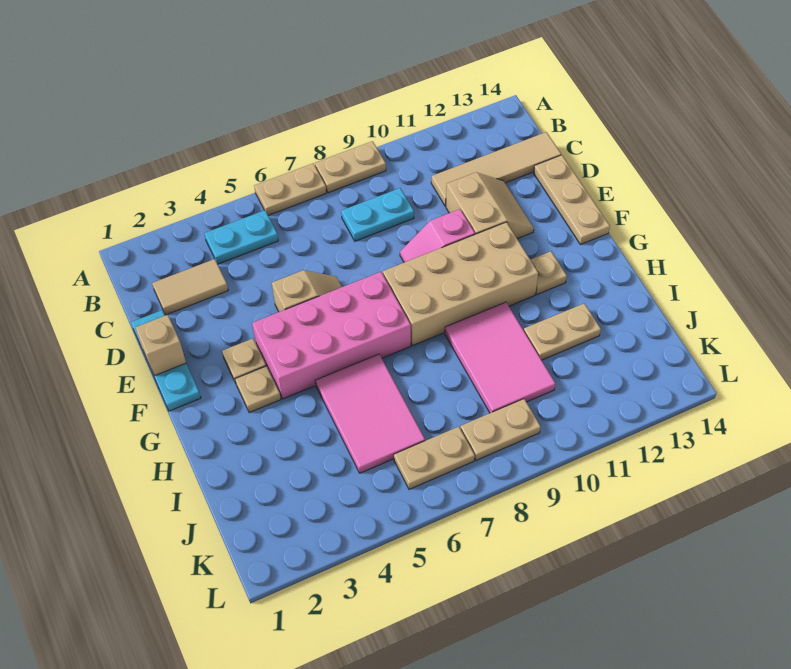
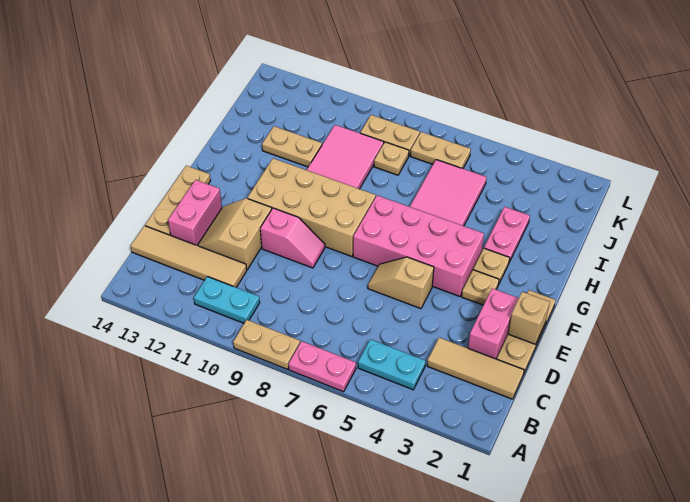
tan 1x2 plate [254,164,326,215] -> pink 1x2 plate [289,341,356,392]
tan 1x2 tile [152,259,228,315] -> tan 1x3 tile [427,338,524,399]
cyan 1x2 plate [341,188,414,241] -> cyan 1x2 plate moved to [194,277,260,323]
cyan 1x3 plate [131,310,201,411] -> tan 1x3 plate [497,290,555,375]
none -> pink 1x2 brick [468,288,519,359]
none -> pink 1x2 brick [168,180,222,245]
tan 1x1 plate [530,251,567,294] -> tan 1x1 plate moved to [374,142,409,175]
none -> pink 1x2 plate [484,207,530,262]

